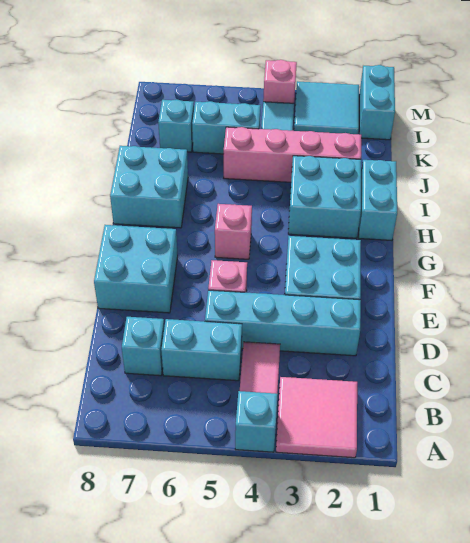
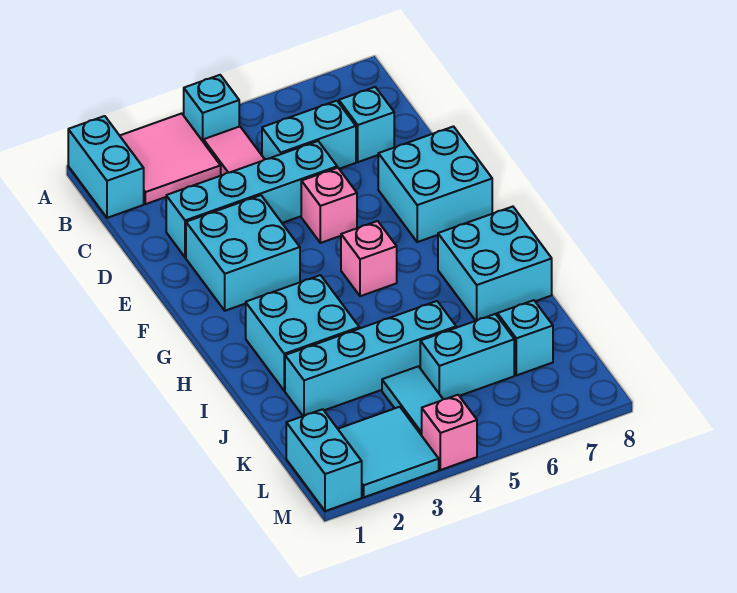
cyan 1x2 brick [359,160,397,240] -> cyan 1x2 brick moved to [68,116,144,218]
pink 1x4 brick [224,127,361,182] -> cyan 1x4 brick [285,301,456,416]

